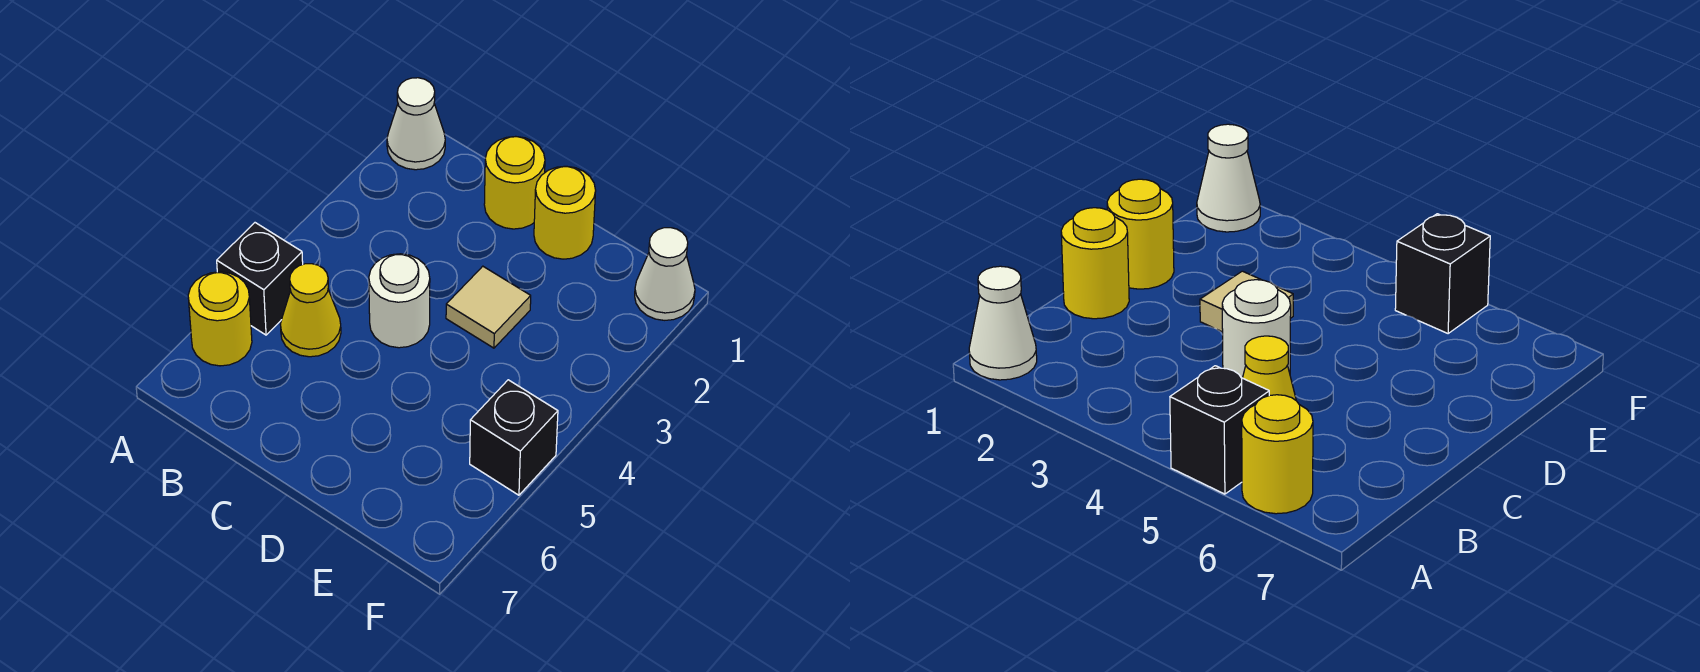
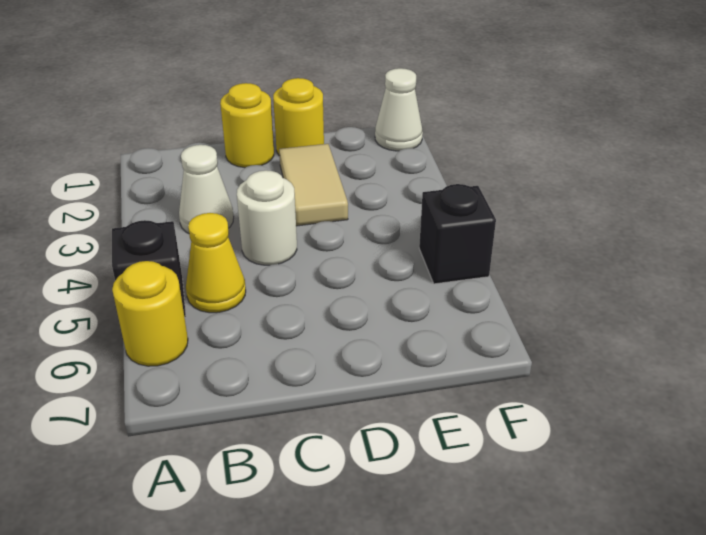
white 1x1 cone [387,78,445,170] -> white 1x1 cone moved to [179,145,234,233]
tan 1x1 tile [446,266,531,348] -> tan 1x2 tile [279,144,348,226]

